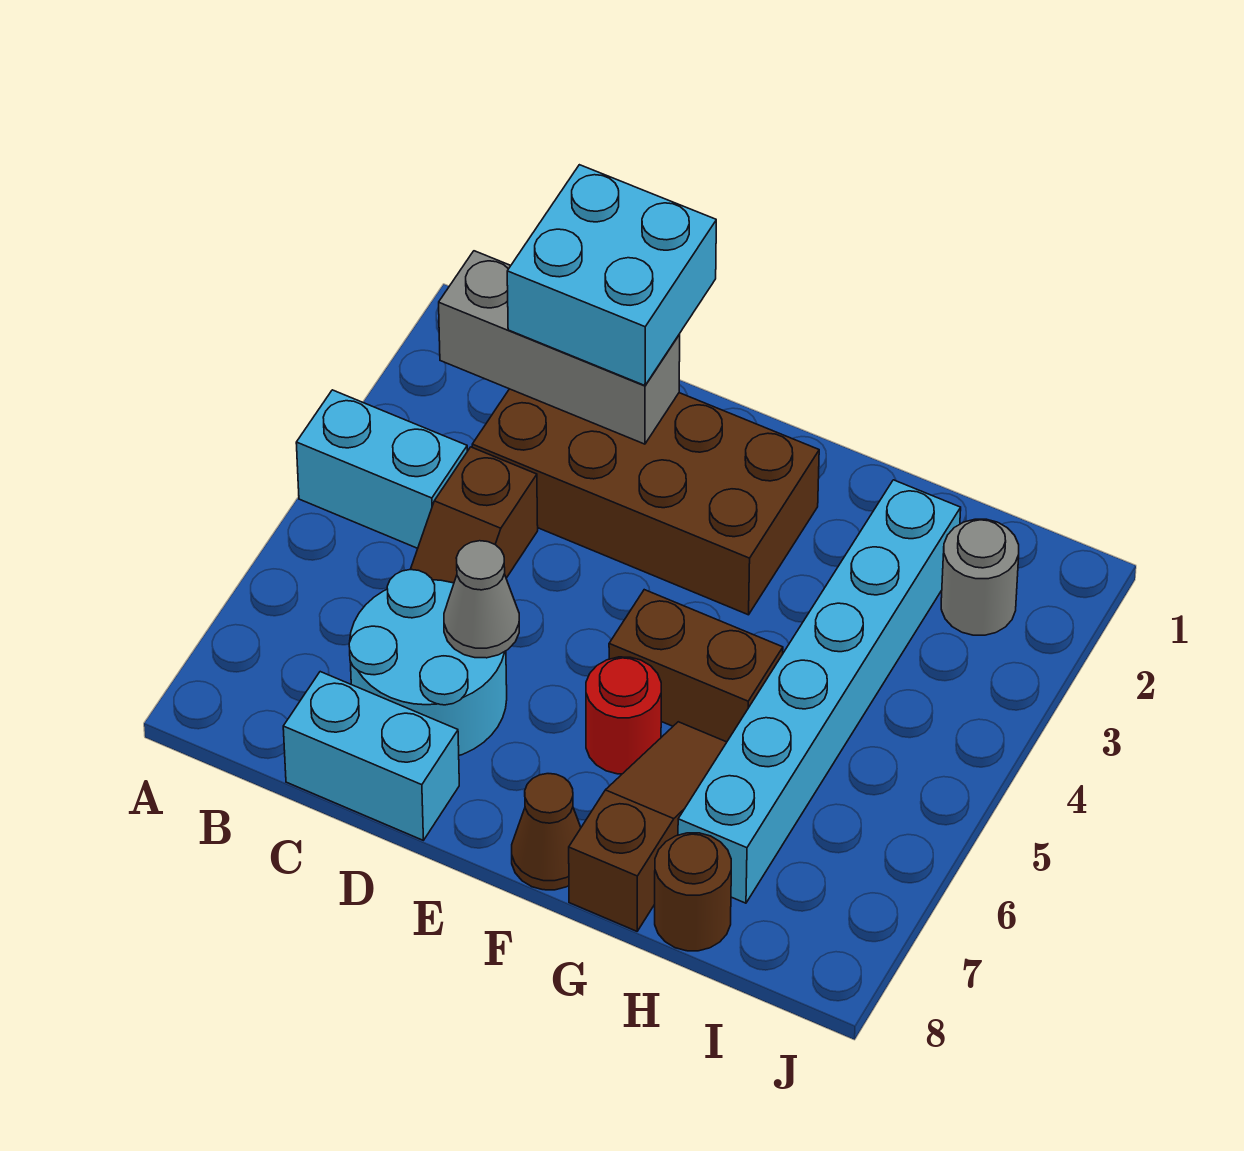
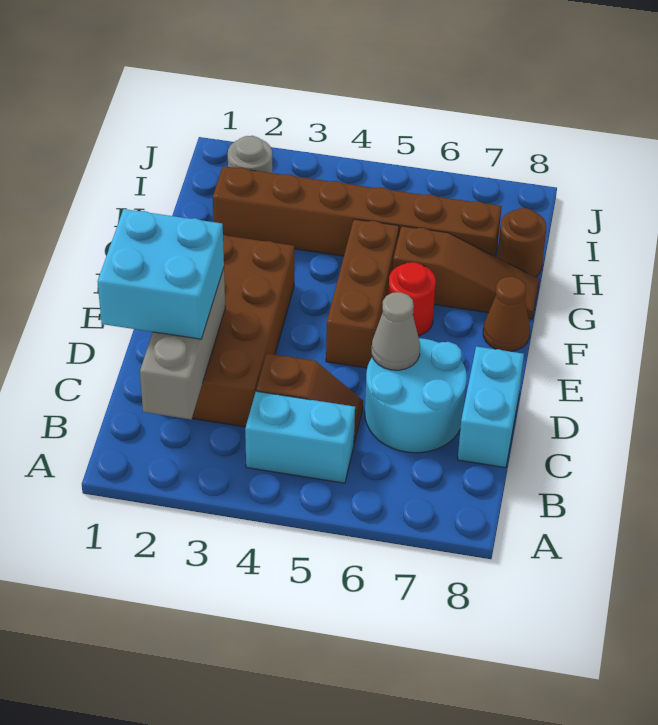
cyan 1x2 brick [296,390,467,548] -> cyan 1x2 brick turned to [245,391,355,483]
brown 1x2 brick [609,590,783,742] -> brown 1x3 brick [326,219,399,368]
brown 1x3 slope [569,722,727,931] -> brown 1x3 slope turned to [393,226,539,319]
cyan 1x6 brick [678,480,961,903] -> brown 1x6 brick [213,166,502,257]

